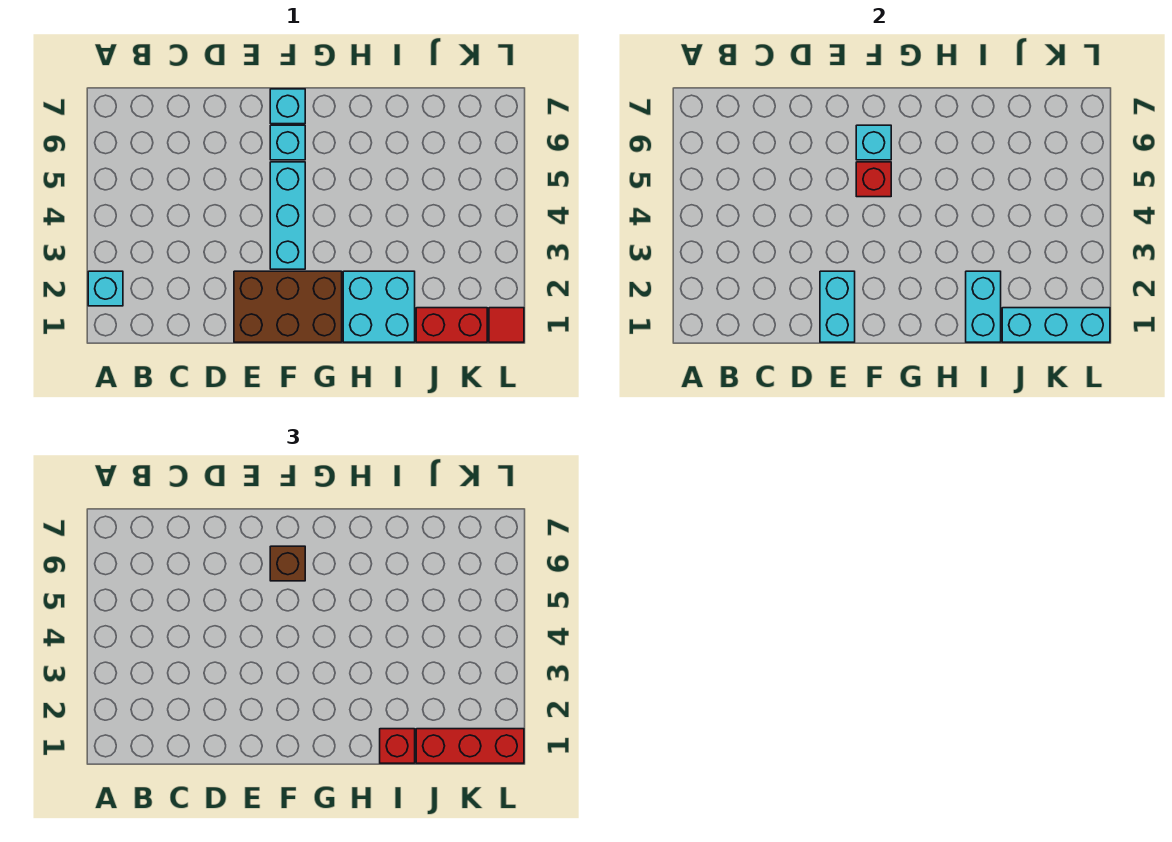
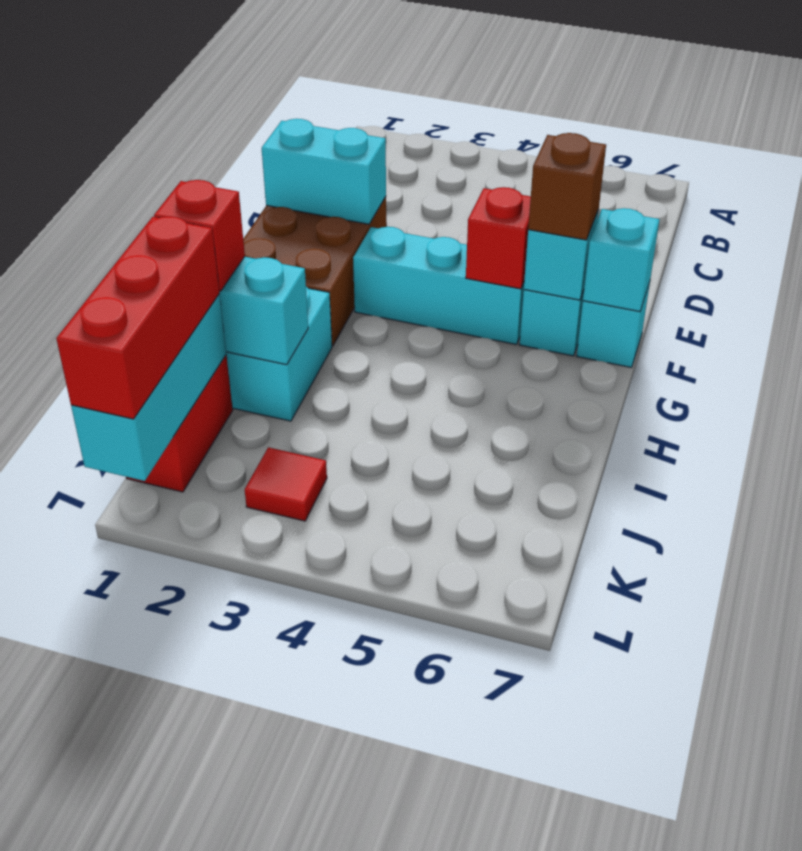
cyan 1x1 brick [88,271,123,306] -> cyan 1x1 brick moved to [583,208,660,312]
red 1x1 tile [489,308,524,342] -> red 1x1 tile moved to [245,447,327,521]

